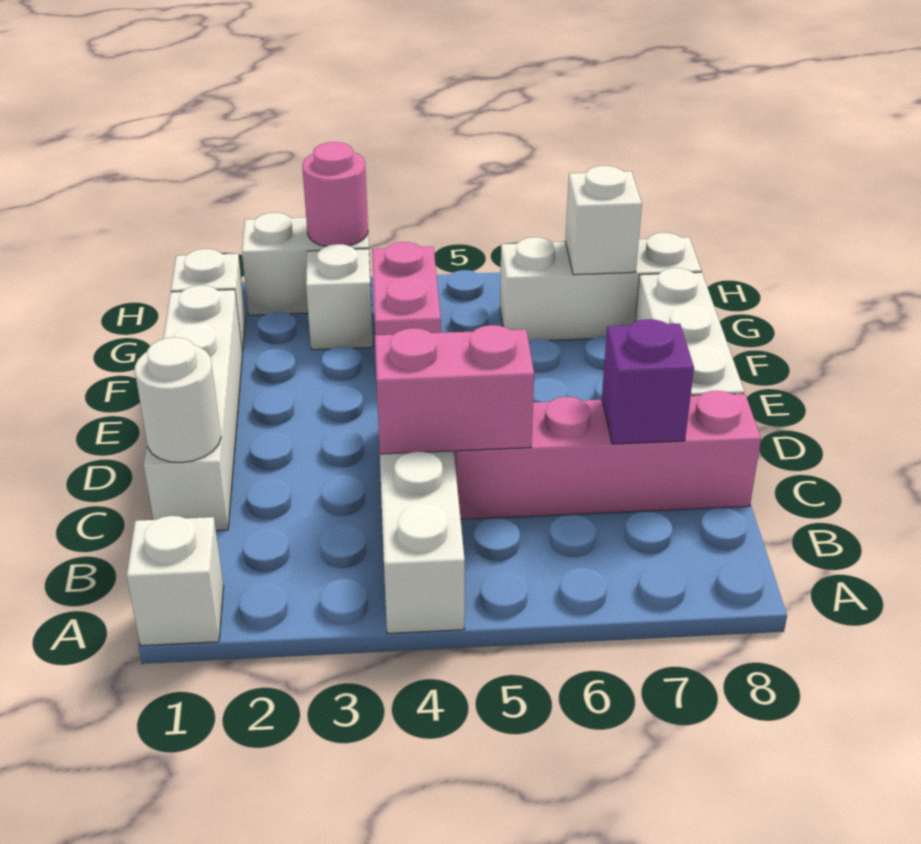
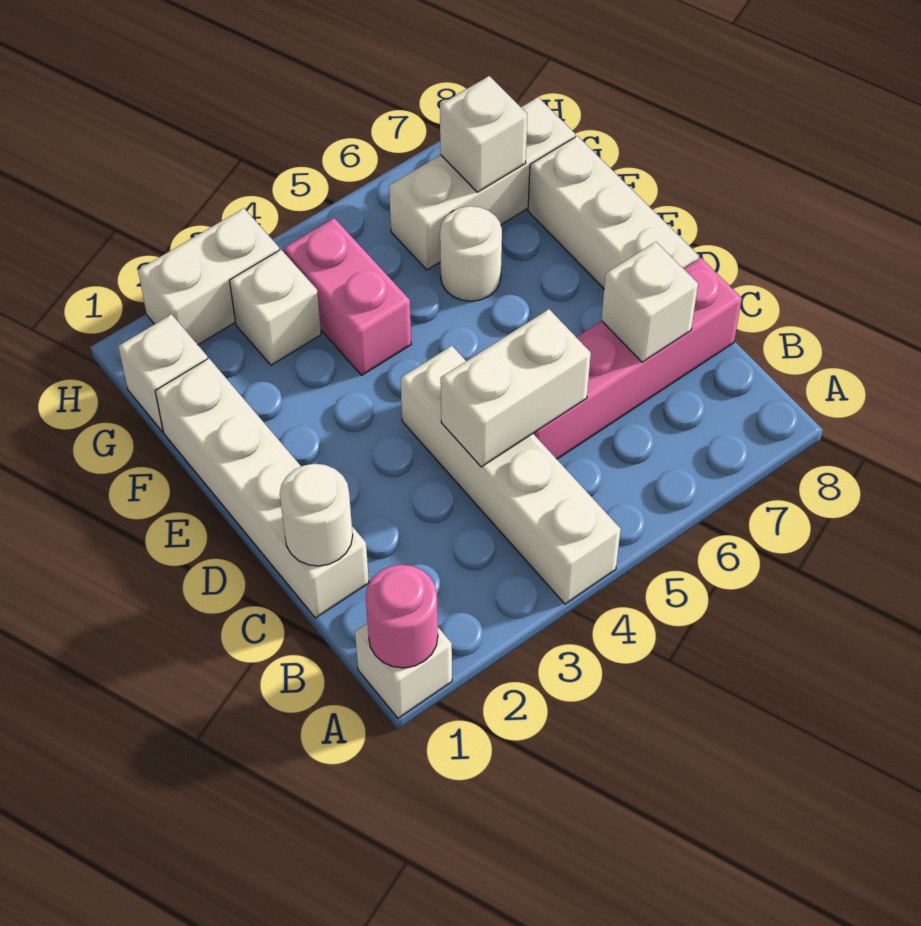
pink 1x2 brick [375,325,534,454] -> white 1x2 brick [441,309,591,467]
purple 1x1 brick [602,319,694,444] -> white 1x1 brick [601,242,698,362]
none -> white 1x1 round brick [440,206,502,301]
pink 1x1 round brick [302,142,368,246] -> pink 1x1 round brick moved to [366,565,438,668]

